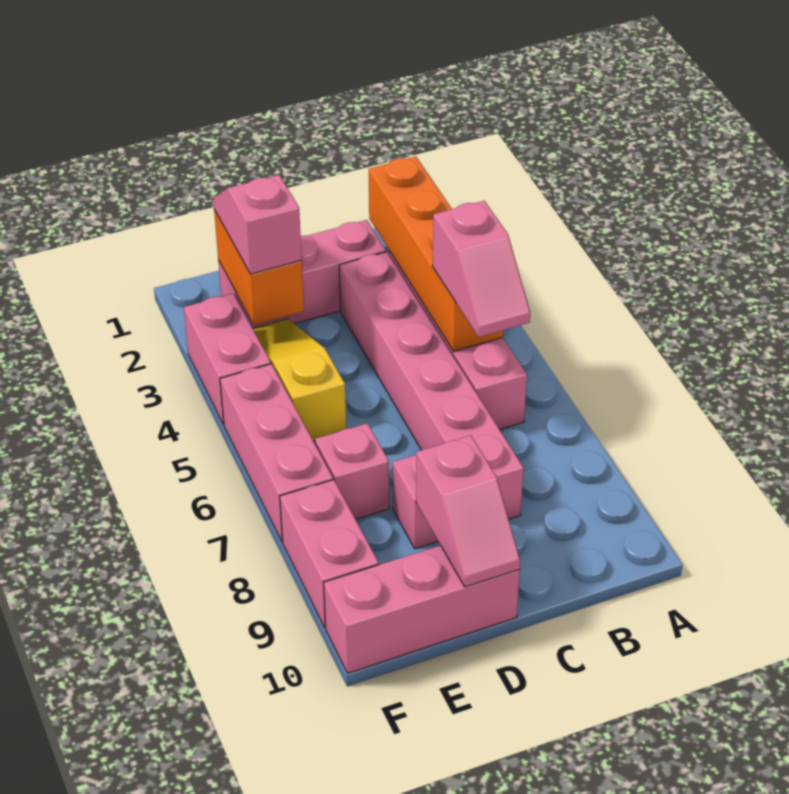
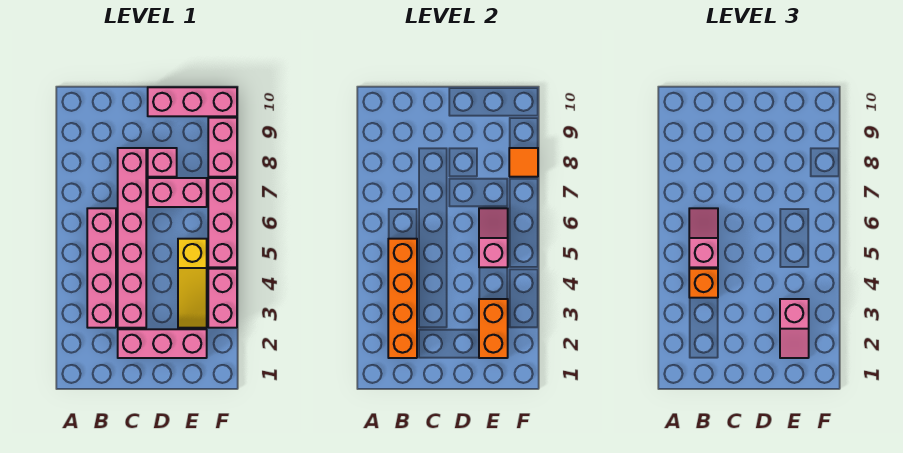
none -> orange 1x1 brick [689,269,718,298]
pink 1x2 slope [416,435,520,587] -> pink 1x2 slope moved to [479,208,508,267]
pink 1x1 brick [315,423,389,519] -> pink 1x2 brick [148,178,207,207]
none -> orange 1x1 tile [509,148,538,177]

